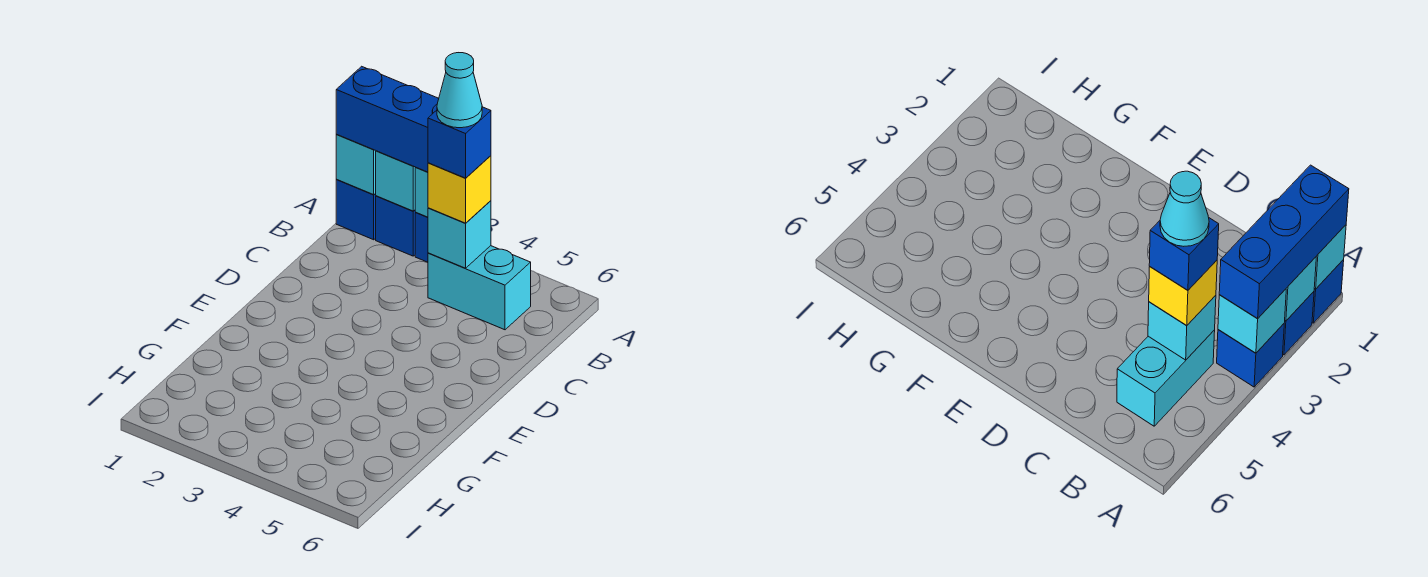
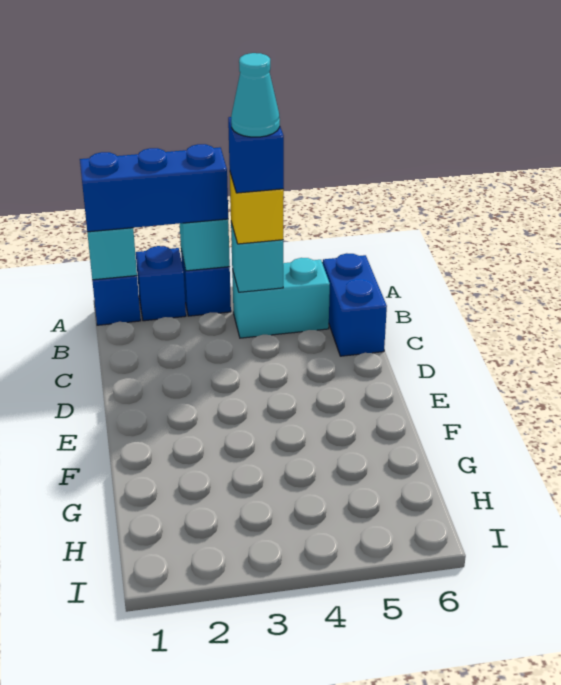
cyan 1x1 brick [375,151,416,211] -> none
none -> blue 1x2 brick [323,253,387,356]

